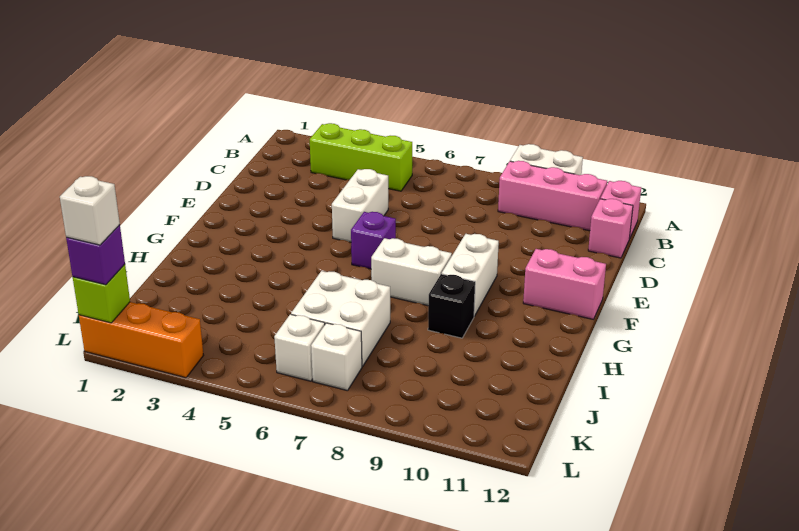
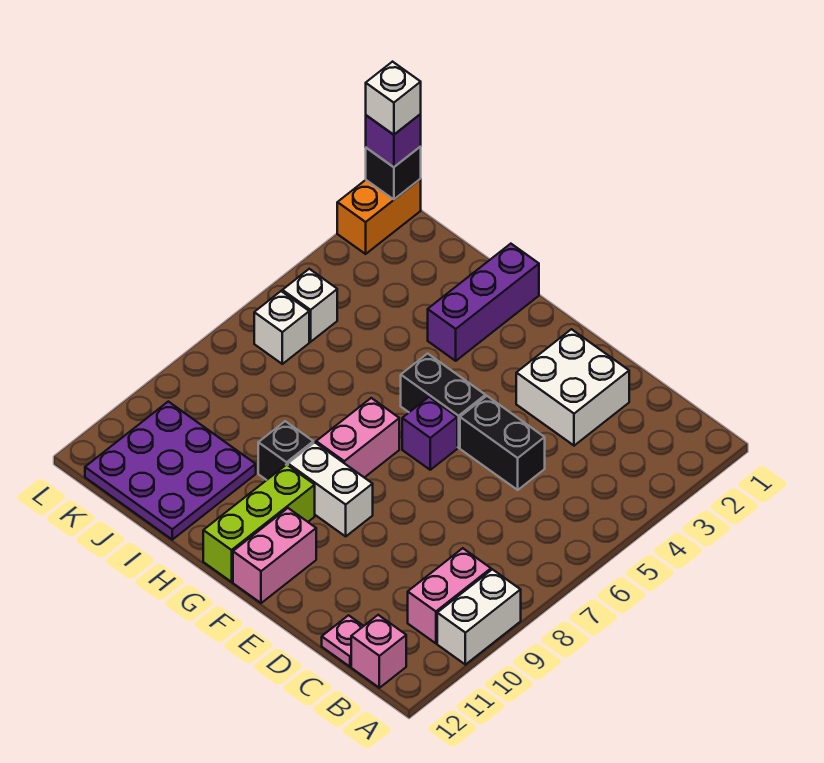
lime 1x3 brick [310,123,412,191] -> lime 1x3 brick moved to [203,465,315,582]
pink 1x3 brick [498,161,607,231] -> pink 1x2 brick [408,548,491,643]
pink 1x1 brick [588,199,633,258] -> pink 1x1 plate [322,615,363,667]
white 1x2 brick [332,169,388,242] -> black 1x2 brick [460,396,545,490]
none -> black 1x2 brick [401,354,485,448]
white 1x2 brick [371,238,452,306] -> pink 1x2 brick [316,398,399,478]
none -> purple 1x3 brick [428,244,539,361]
white 2x2 brick [291,271,390,367] -> white 2x2 brick moved to [516,329,629,446]
none -> purple 3x3 plate [85,402,256,540]
white 1x1 brick [311,323,362,391] -> white 1x1 brick moved to [282,269,337,342]
orange 1x3 brick [79,302,204,378] -> orange 1x2 brick [337,179,421,254]
lime 1x1 brick [73,264,130,323] -> black 1x1 brick [366,147,421,199]

